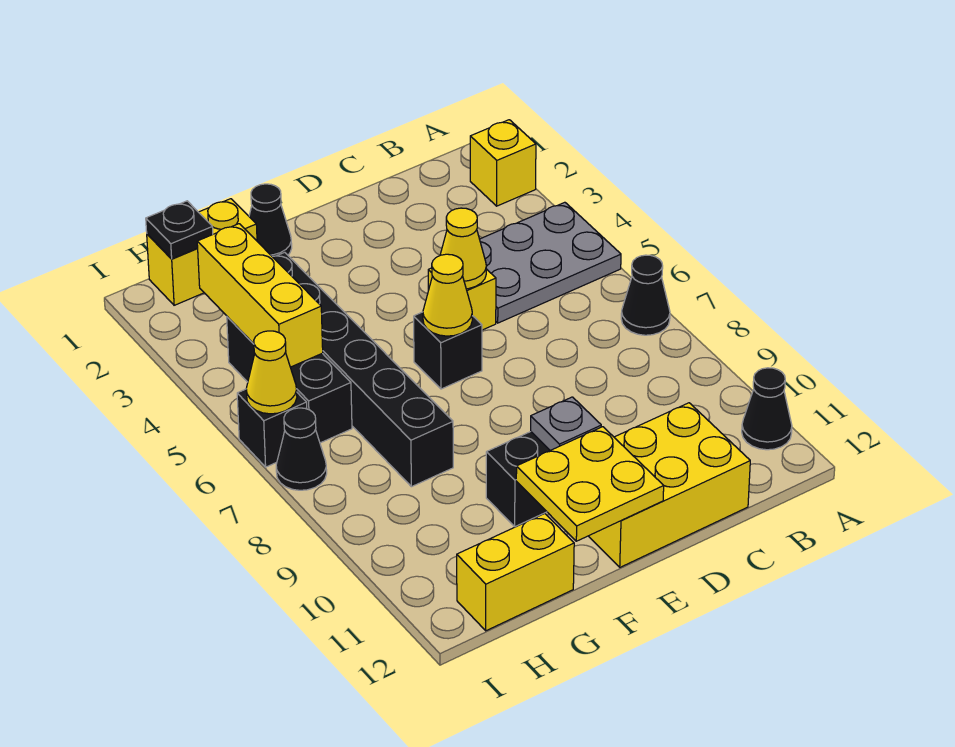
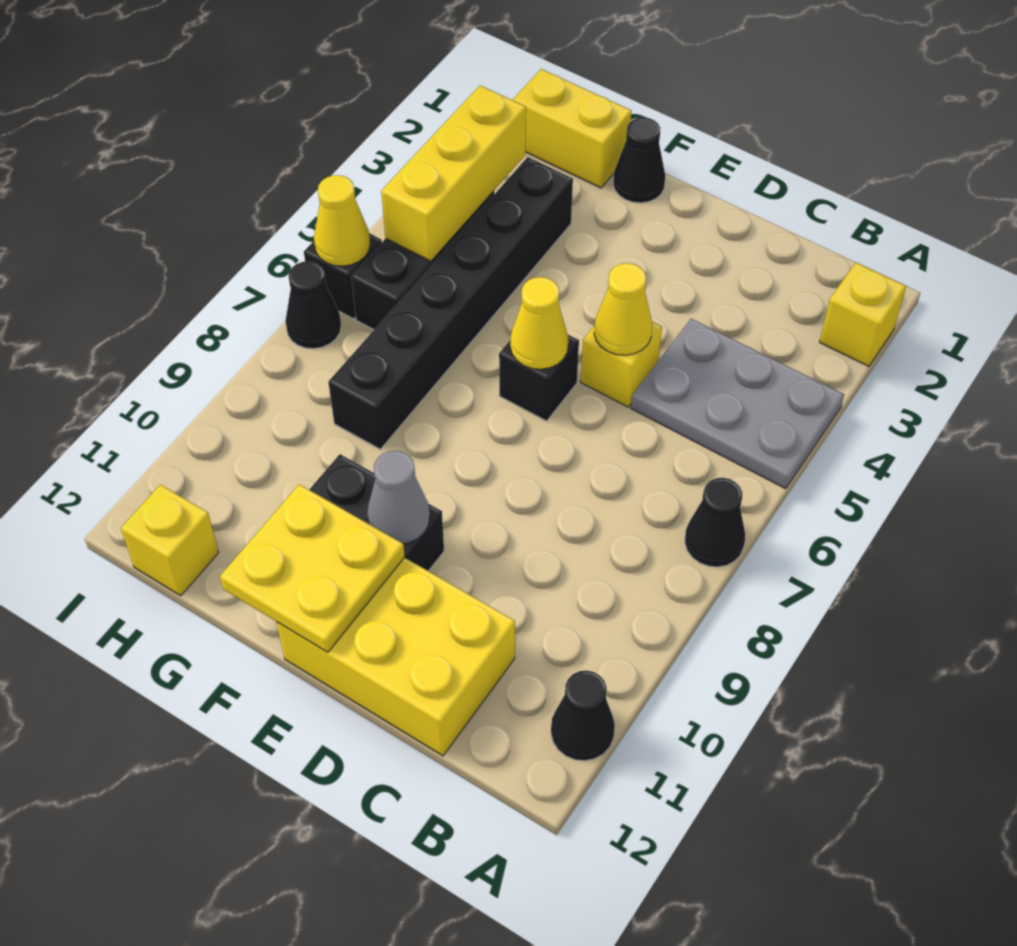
grey 1x1 plate [531,397,601,450] -> grey 1x1 cone [367,451,430,544]
yellow 1x2 brick [457,514,574,631] -> yellow 1x1 brick [121,485,219,596]
black 1x1 plate [146,201,213,259] -> none

